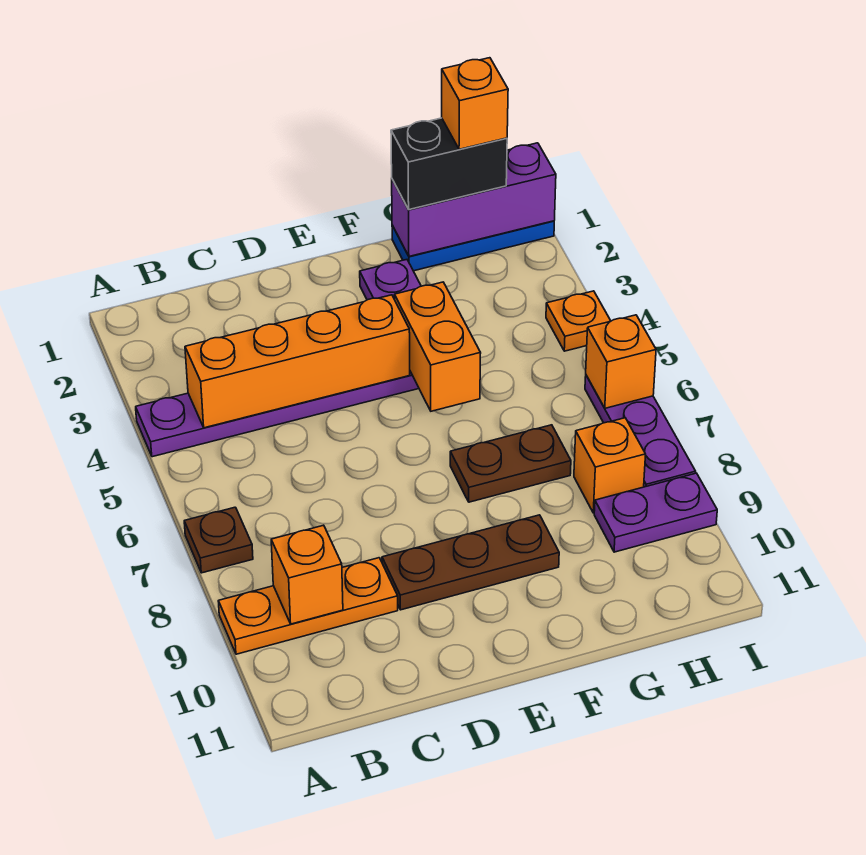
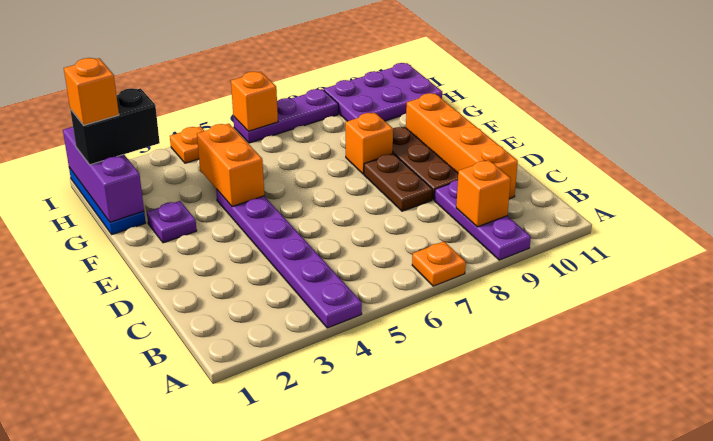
brown 1x1 plate [184,507,253,573] -> orange 1x1 plate [412,242,466,286]
orange 1x3 plate [218,558,398,654] -> purple 1x3 plate [434,180,531,260]
orange 1x4 brick [185,295,410,428] -> orange 1x4 brick moved to [406,93,518,199]
orange 1x2 brick [395,282,481,411] -> orange 1x2 brick turned to [197,124,264,207]
brown 1x2 plate [450,425,571,502] -> brown 1x2 plate moved to [364,154,432,211]
black 1x2 brick [391,118,507,210] -> black 1x2 brick turned to [70,88,160,165]
orange 1x1 brick [574,418,646,513] -> orange 1x1 brick moved to [345,113,393,174]
purple 1x2 plate [594,473,717,552] -> purple 2x3 plate [324,63,442,121]

